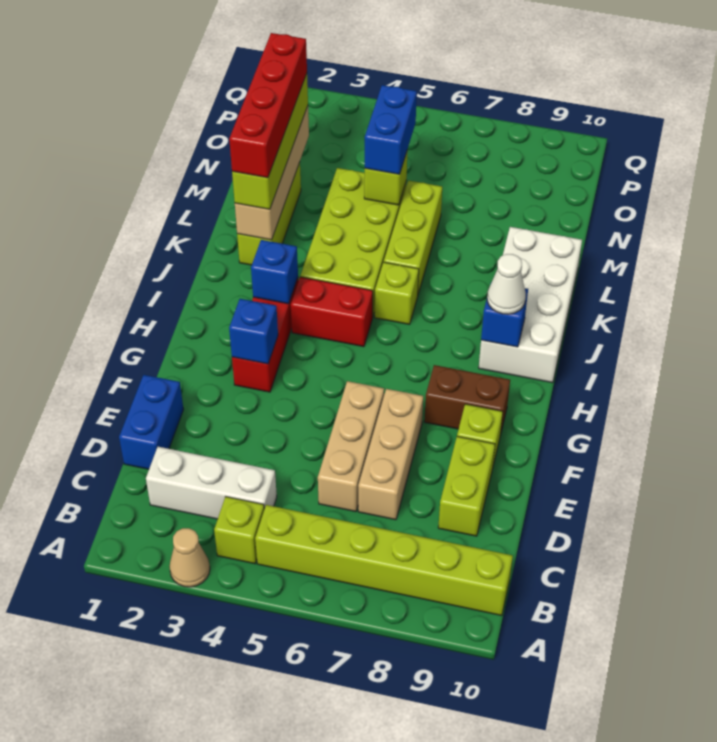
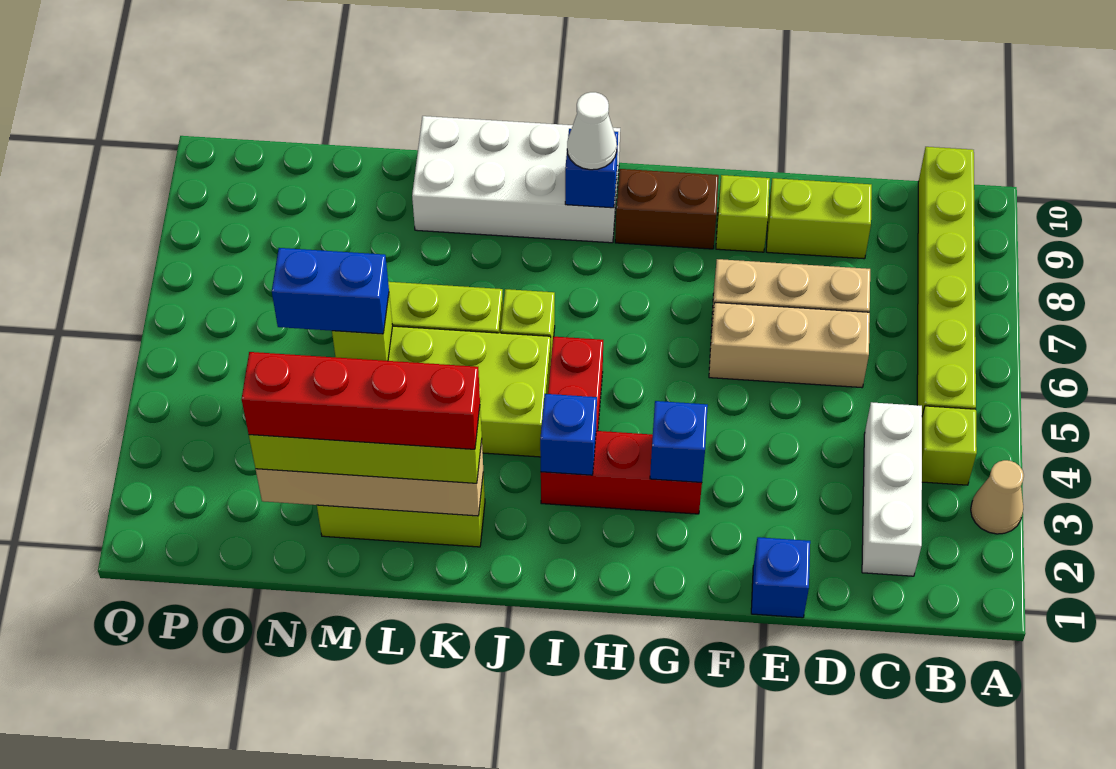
blue 1x2 brick [119,375,183,469] -> blue 1x1 brick [751,537,810,618]
brown 1x2 brick [424,365,510,435] -> brown 1x2 brick turned to [615,169,719,249]

